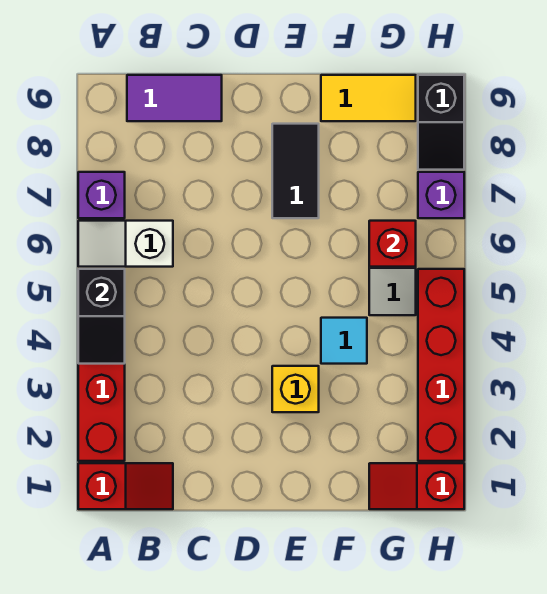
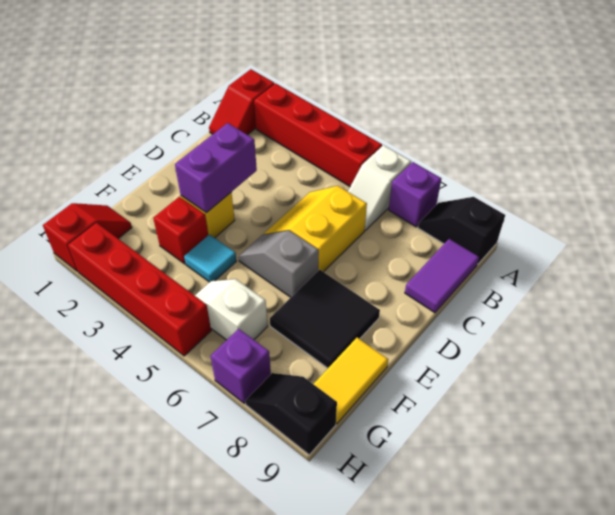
black 1x2 slope [78,269,125,364] -> black 1x2 slope moved to [418,197,505,264]
white 1x2 slope [78,221,173,267] -> white 1x2 slope turned to [348,145,411,230]
none -> yellow 2x2 slope [264,186,367,272]
none -> purple 1x2 brick [175,123,257,213]
none -> grey 1x2 slope [239,230,319,297]
black 1x2 tile [272,124,319,218] -> black 2x2 tile [270,270,380,368]
red 1x1 brick [369,221,416,267] -> red 1x1 brick moved to [153,197,208,264]

